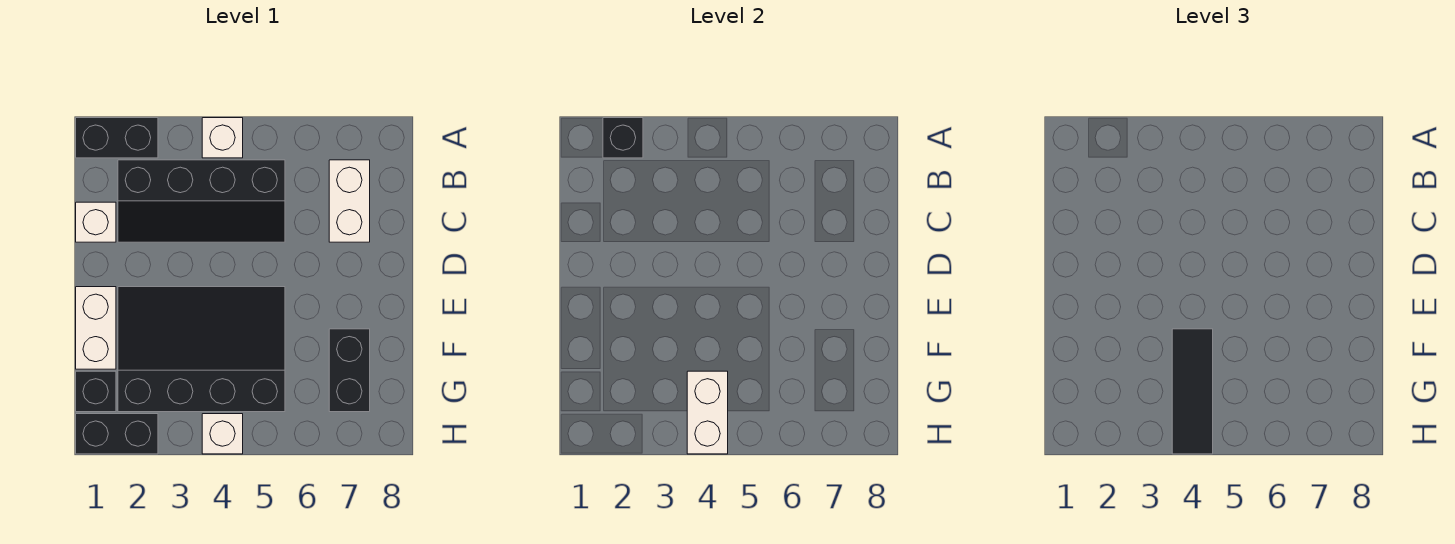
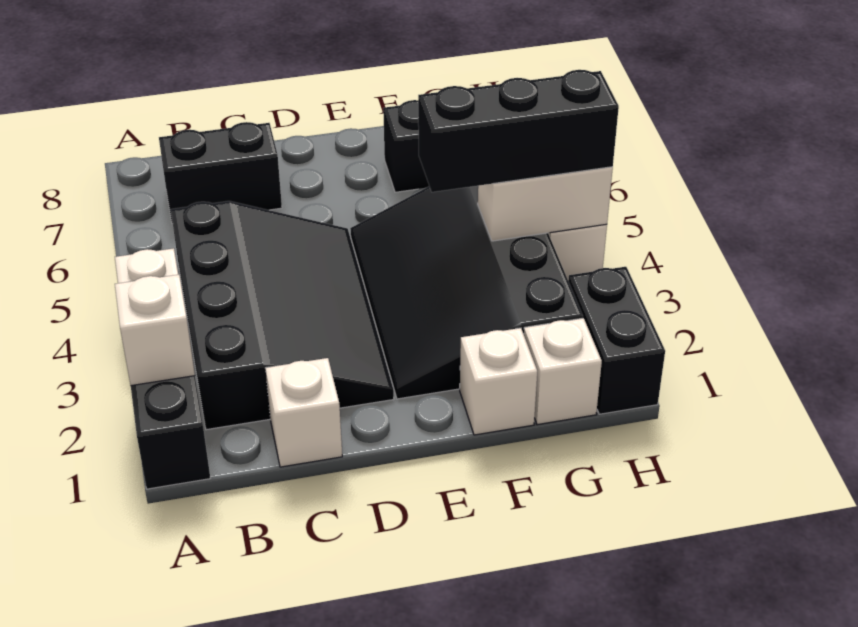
black 1x1 brick [603,118,643,158] -> white 1x1 brick [115,275,195,386]
black 2x4 slope [118,160,285,242] -> black 3x4 slope [171,201,394,430]
white 1x2 brick [329,160,370,242] -> black 1x2 brick [159,122,282,224]
white 1x2 brick [76,287,116,369] -> white 1x1 brick [460,328,537,435]
black 1x3 tile [1172,329,1213,454] -> black 1x3 brick [418,70,619,192]
black 1x1 brick [76,371,116,412] -> white 1x1 brick [524,318,602,425]

